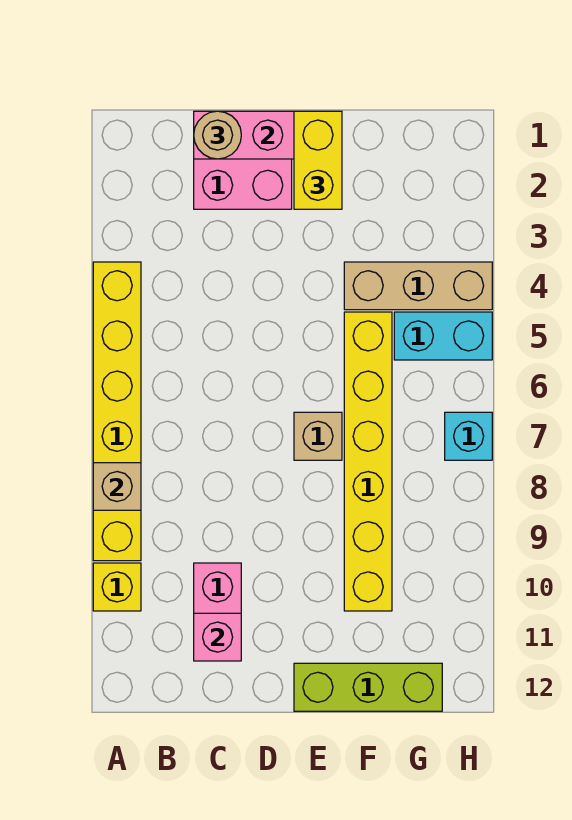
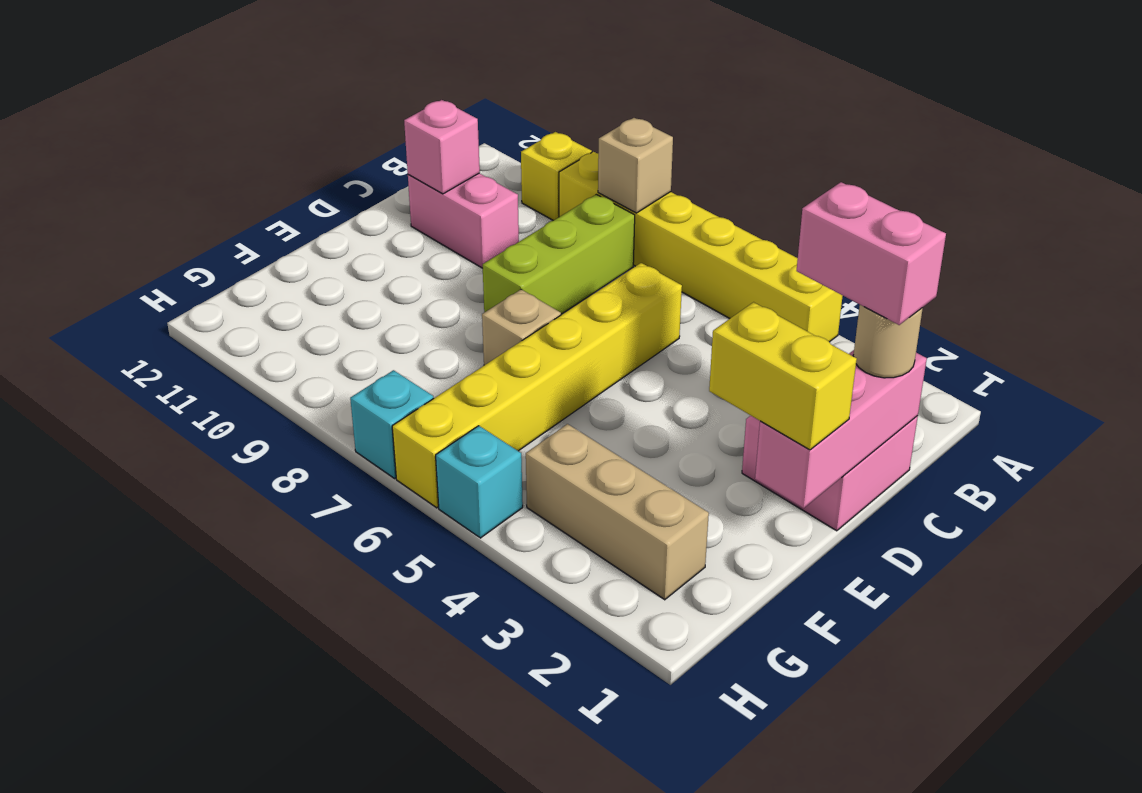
none -> pink 1x2 brick [797,182,946,325]
lime 1x3 brick [294,663,442,711] -> lime 1x3 brick moved to [483,194,635,314]
tan 1x3 brick [344,262,492,310] -> tan 1x3 brick turned to [526,424,709,600]
yellow 1x6 brick [344,312,392,611] -> yellow 1x6 brick turned to [392,263,682,508]
cyan 1x2 brick [394,312,492,360] -> cyan 1x1 brick [436,426,523,538]

